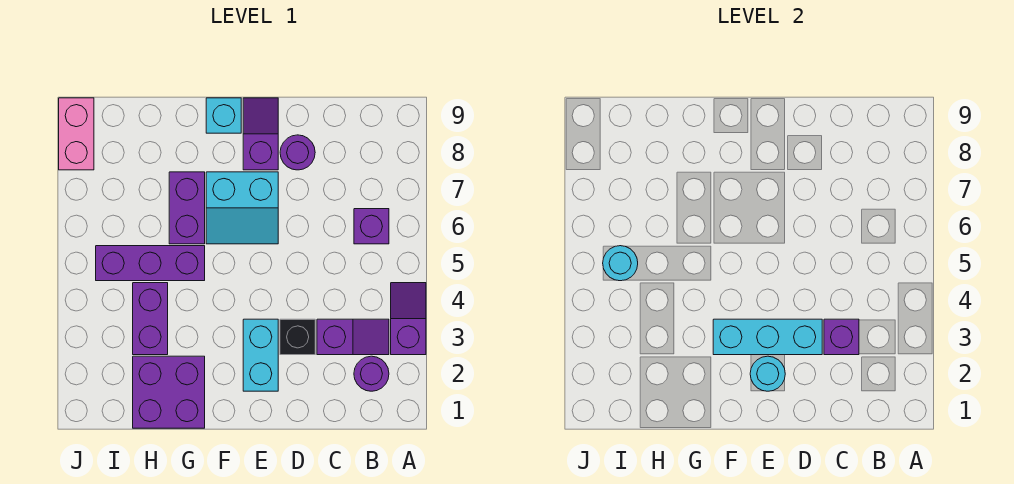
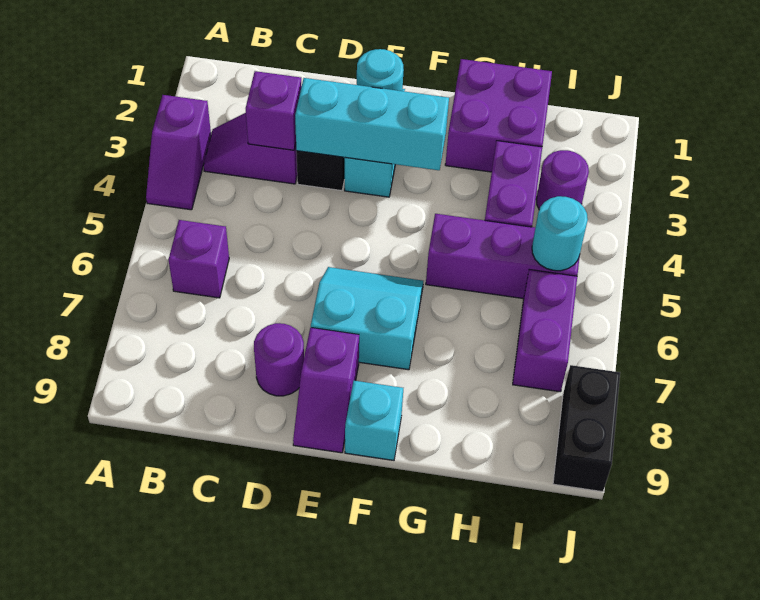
purple 1x1 round brick [354,356,389,391] -> purple 1x1 round brick moved to [536,150,589,209]
purple 1x2 brick [169,172,205,244] -> purple 1x2 brick moved to [513,270,577,392]
pink 1x2 brick [59,98,94,170] -> black 1x2 brick [553,365,620,492]

